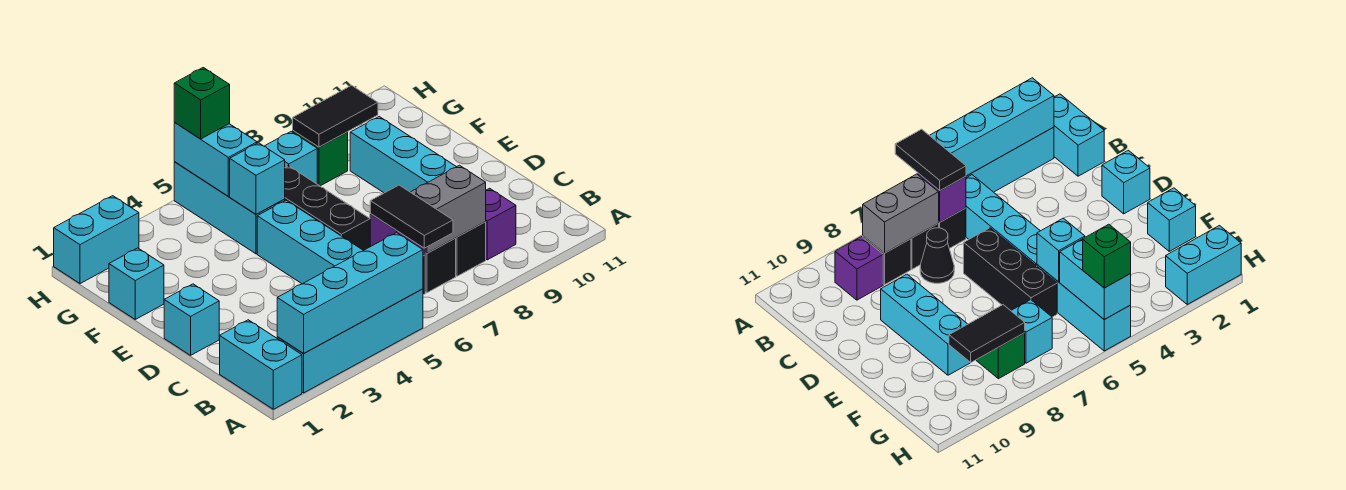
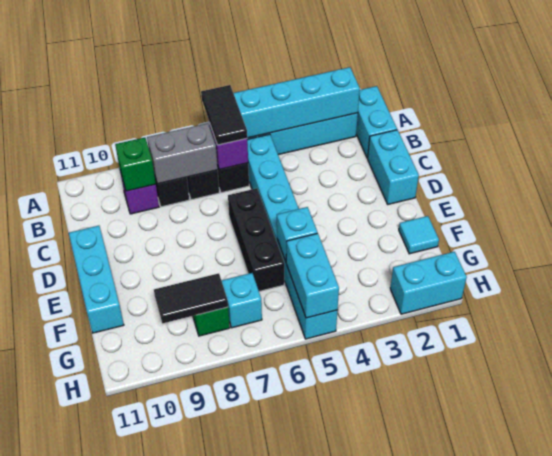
black 1x1 cone [920,228,954,283] -> none
cyan 1x1 brick [164,284,219,355] -> cyan 1x2 brick [368,130,419,204]
cyan 1x3 brick [350,117,456,193] -> cyan 1x3 brick moved to [69,226,124,333]
cyan 1x1 brick [109,248,164,319] -> cyan 1x1 tile [399,216,439,254]
green 1x1 brick [174,68,230,139] -> green 1x1 brick moved to [115,137,156,191]

